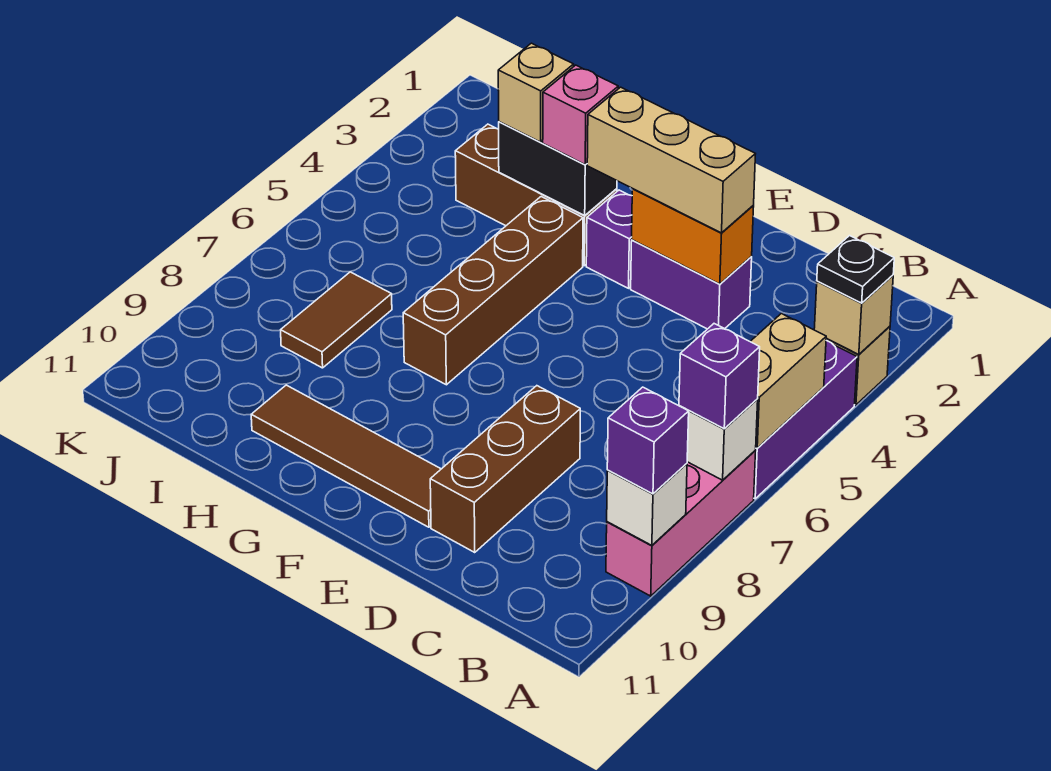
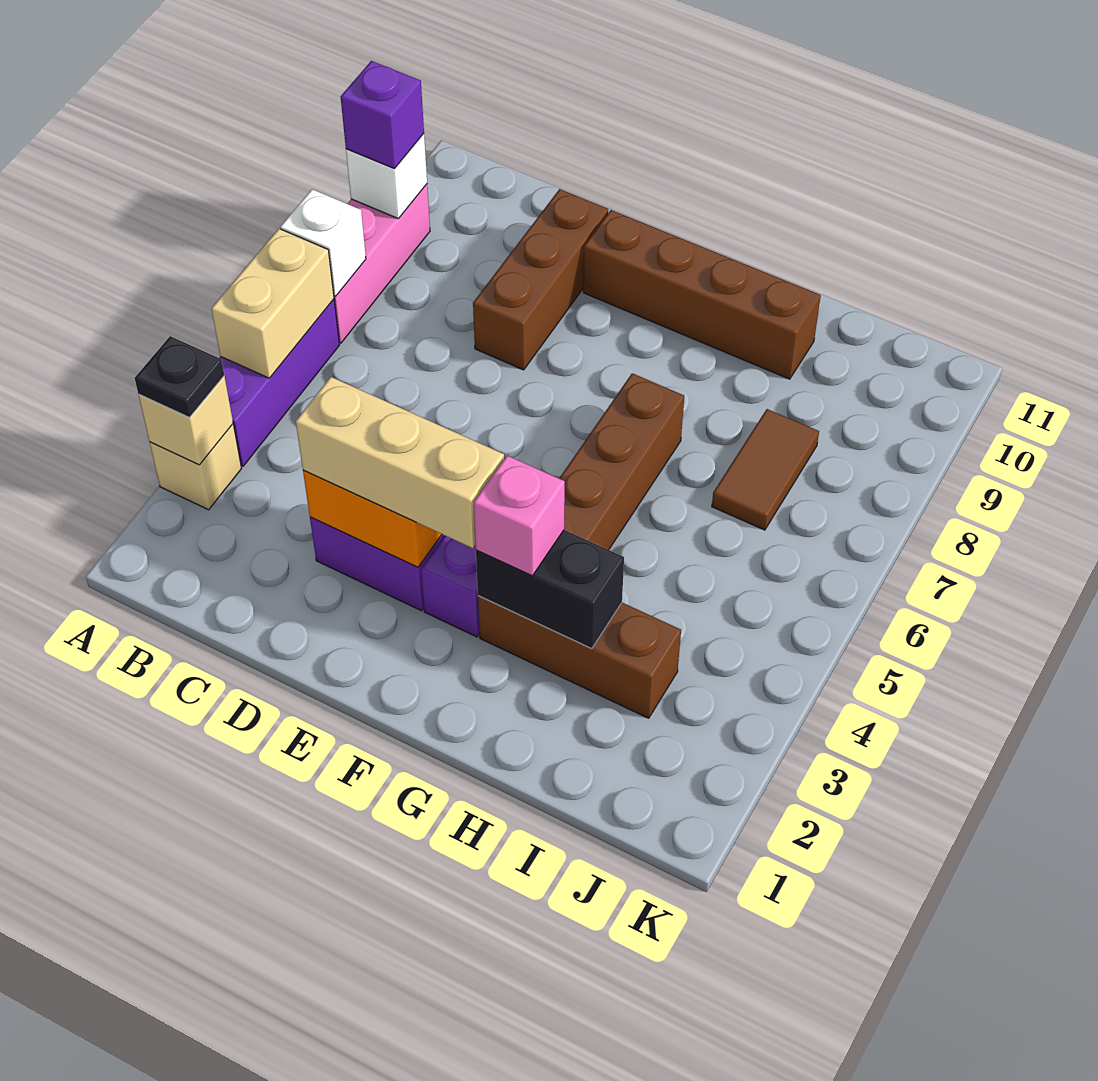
purple 1x1 brick [679,324,760,429] -> none
brown 1x4 tile [251,385,441,527] -> brown 1x4 brick [583,210,821,379]
tan 1x1 brick [498,43,574,142] -> none

